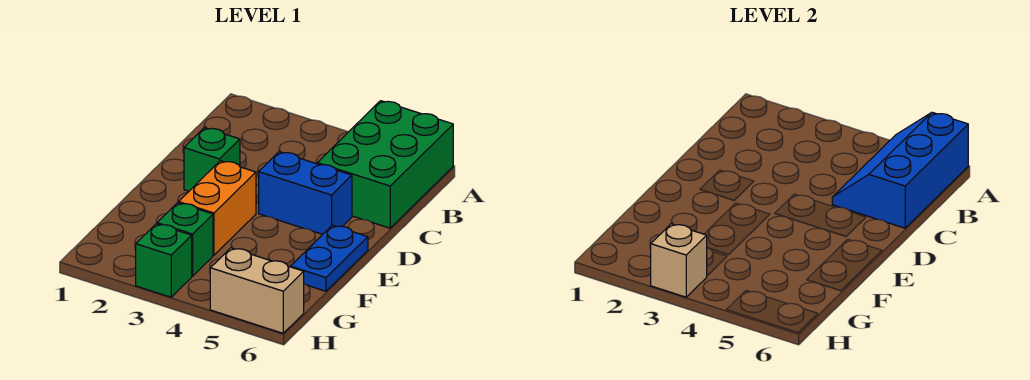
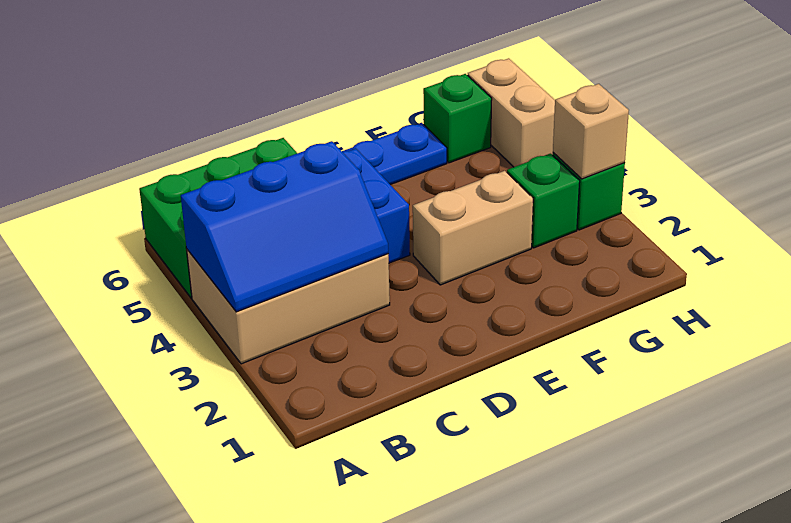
none -> tan 2x3 brick [187,250,390,364]
blue 2x3 slope [832,112,968,228] -> blue 2x3 slope moved to [181,141,388,312]
green 1x1 brick [184,128,240,191] -> green 1x1 brick moved to [423,74,492,163]
orange 1x2 brick [179,161,256,255] -> tan 1x2 brick [413,171,533,285]

